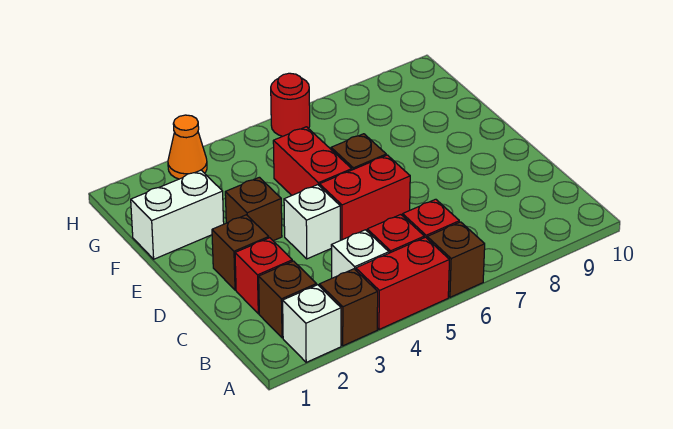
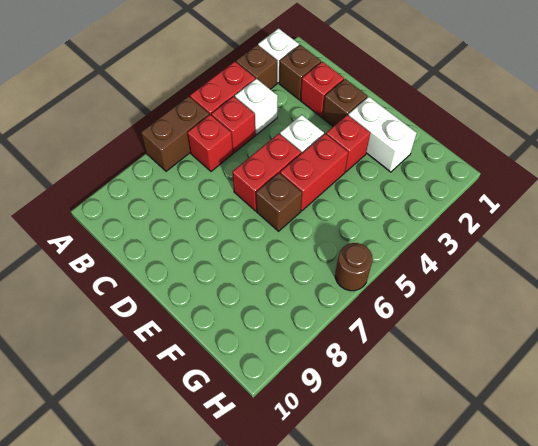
brown 1x1 brick [427,222,485,297] -> brown 1x2 brick [141,96,209,171]
brown 1x1 brick [225,177,282,241] -> red 1x1 brick [326,115,370,172]
red 1x2 brick [273,127,352,195] -> red 1x2 brick turned to [280,134,348,211]
white 1x2 brick [131,170,224,259] -> white 1x2 brick turned to [348,97,417,172]
orange 1x1 cone [168,115,207,179] -> none
red 1x1 round brick [271,73,310,136] -> brown 1x1 round brick [335,243,373,291]

